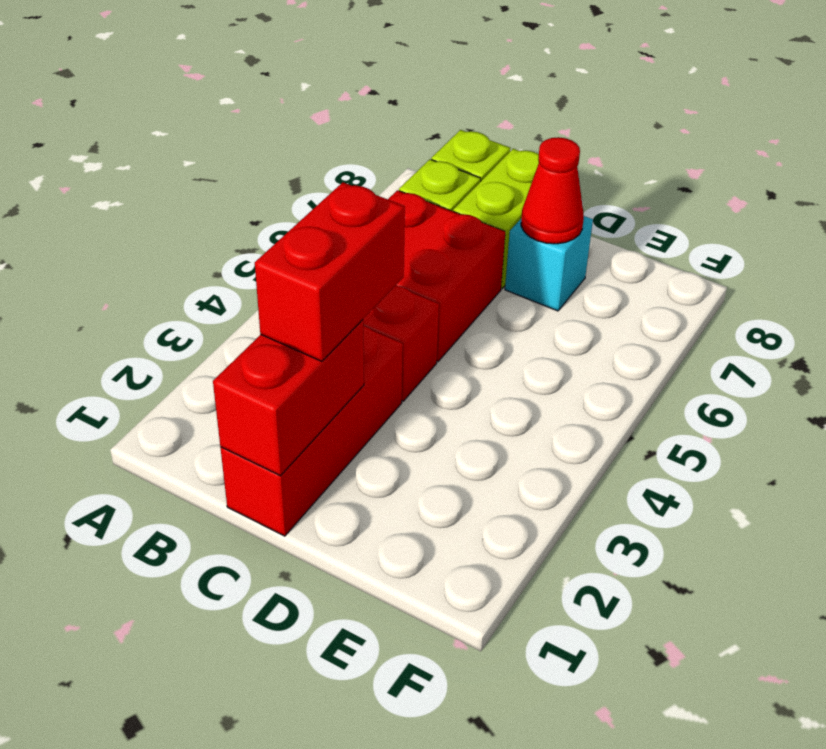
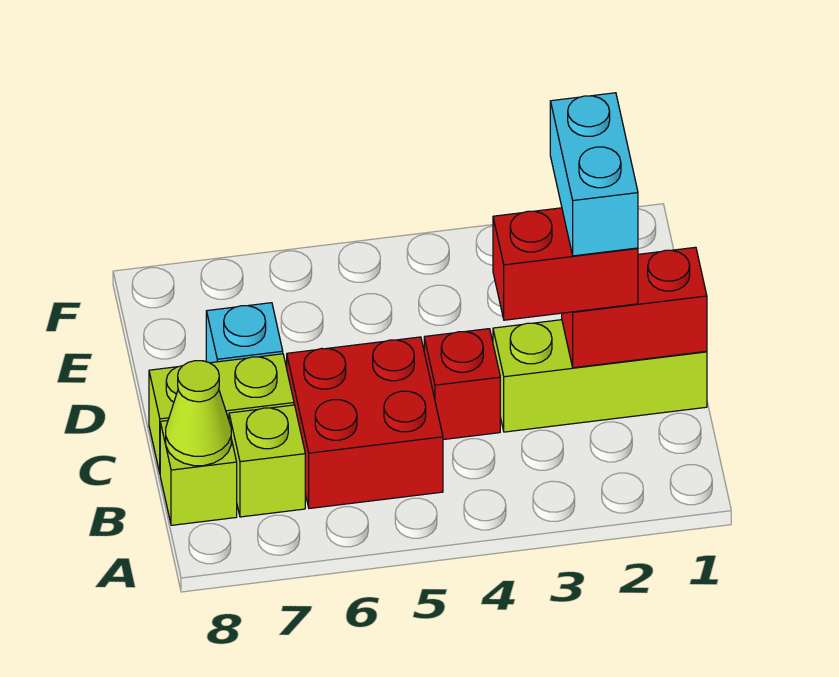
none -> lime 1x1 cone [166,361,231,466]
red 1x3 brick [220,326,403,536] -> lime 1x3 brick [493,320,707,432]
none -> cyan 1x2 brick [550,93,638,256]
red 1x1 cone [521,137,584,244] -> none

